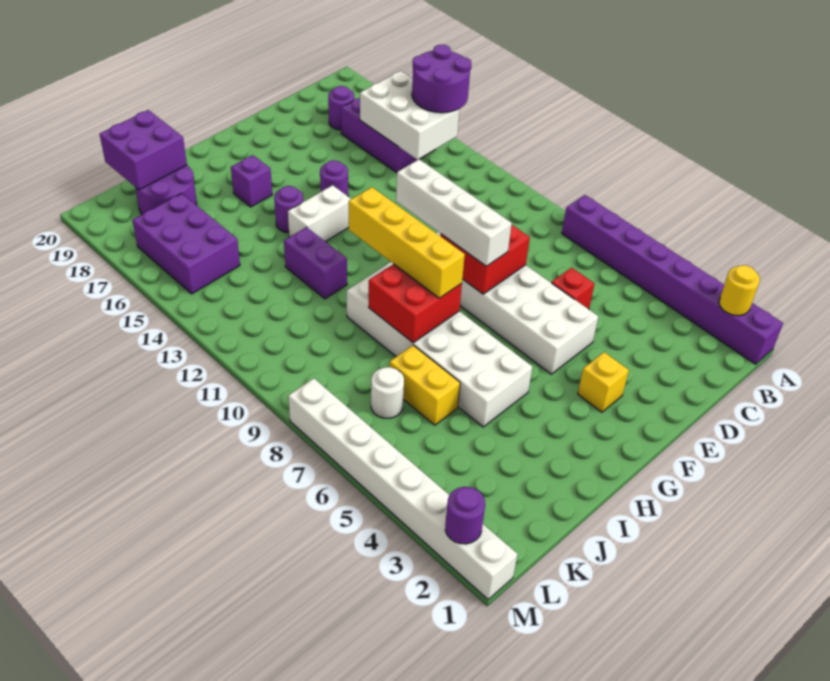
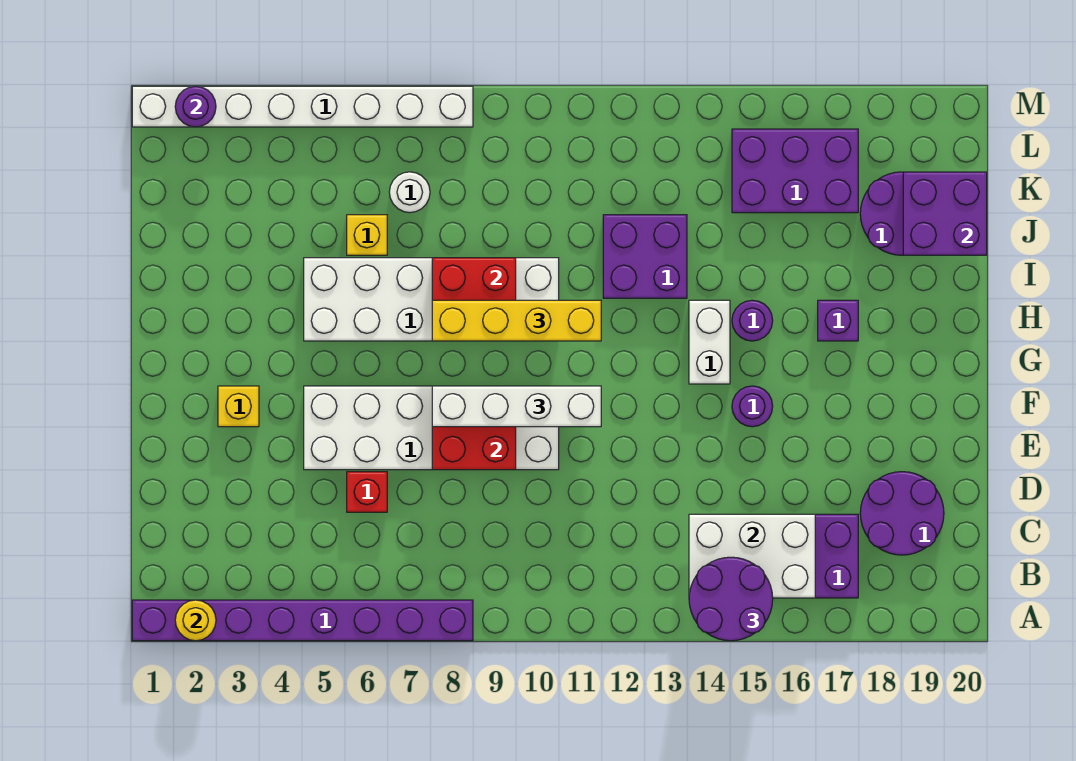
purple 1x1 round brick [328,86,354,130] -> purple 2x2 round brick [860,472,944,555]
purple 1x2 brick [284,227,347,299] -> purple 2x2 brick [603,215,687,298]
yellow 1x2 brick [390,345,460,425] -> yellow 1x1 brick [347,215,387,255]

